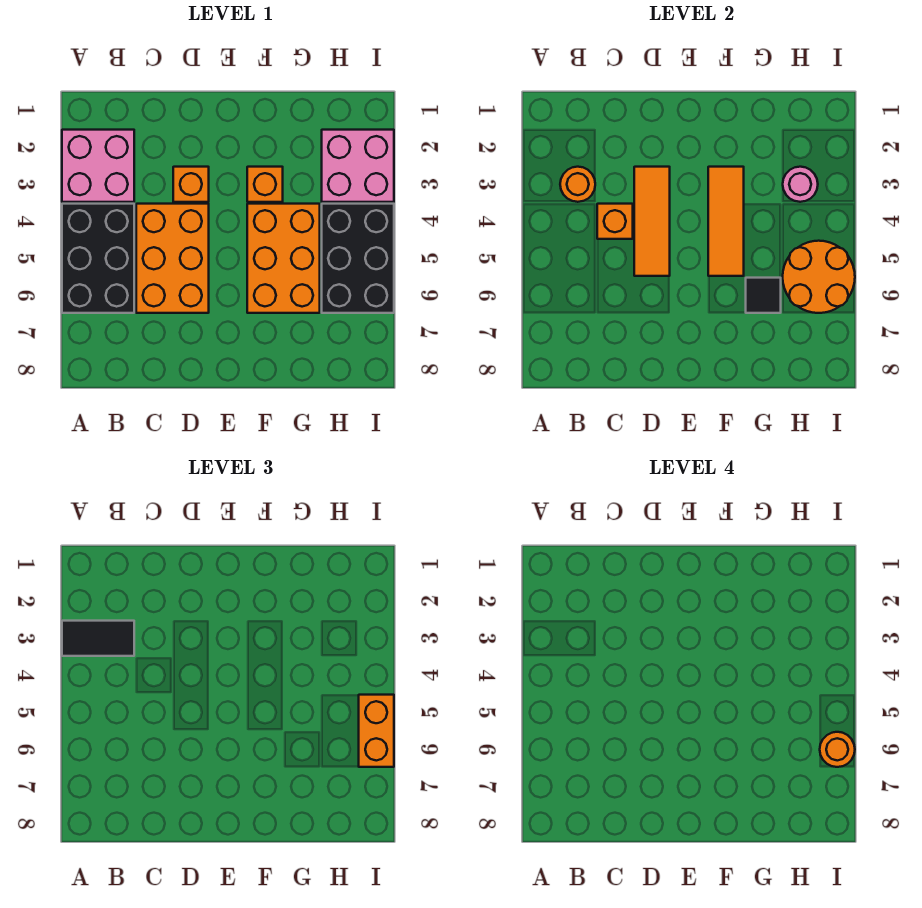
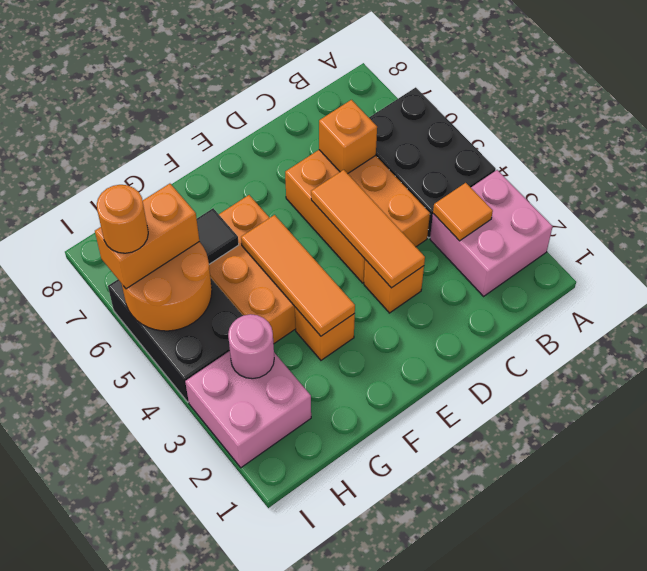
black 1x2 tile [62,621,134,656] -> none
orange 1x1 round brick [560,167,595,202] -> orange 1x1 tile [433,183,493,241]
orange 1x1 brick [597,204,633,239] -> orange 1x1 brick moved to [319,100,377,174]
orange 1x2 brick [359,695,394,767] -> orange 1x2 brick turned to [95,184,199,289]

